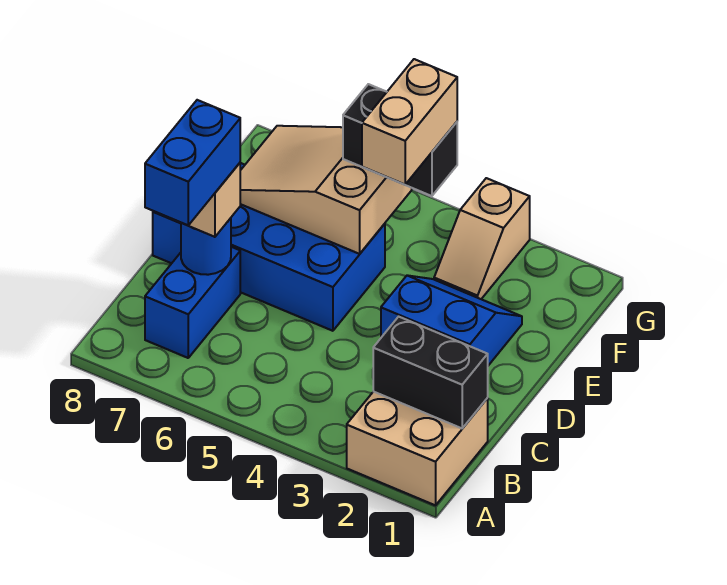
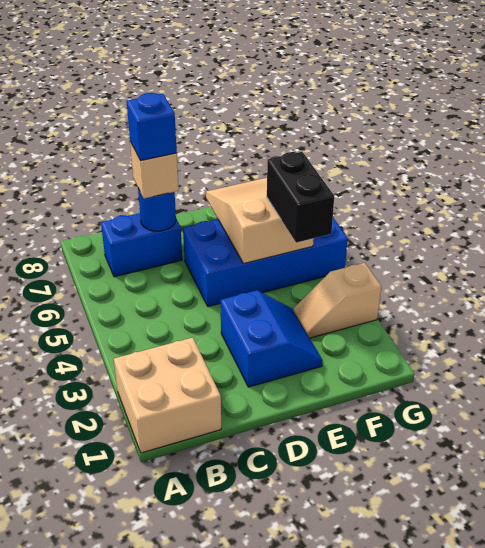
black 1x2 brick [373,317,488,428] -> none
blue 1x2 brick [145,100,240,225] -> blue 1x1 brick [126,93,177,161]
blue 2x4 brick [153,163,385,331] -> blue 2x4 brick turned to [183,218,348,307]
tan 1x2 brick [362,59,457,185] -> none

